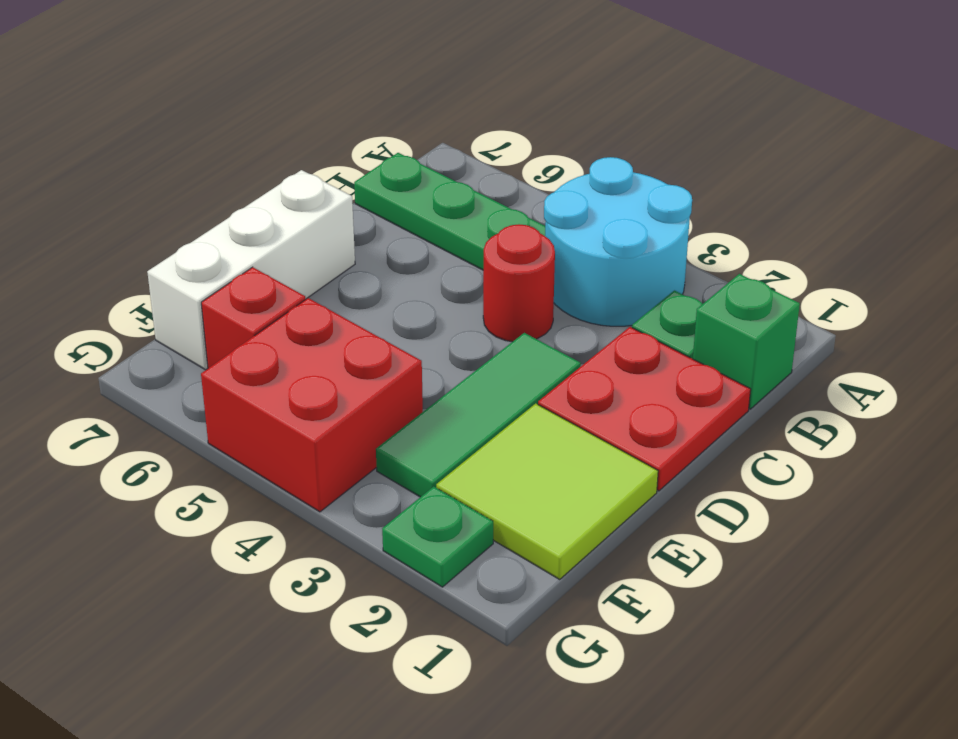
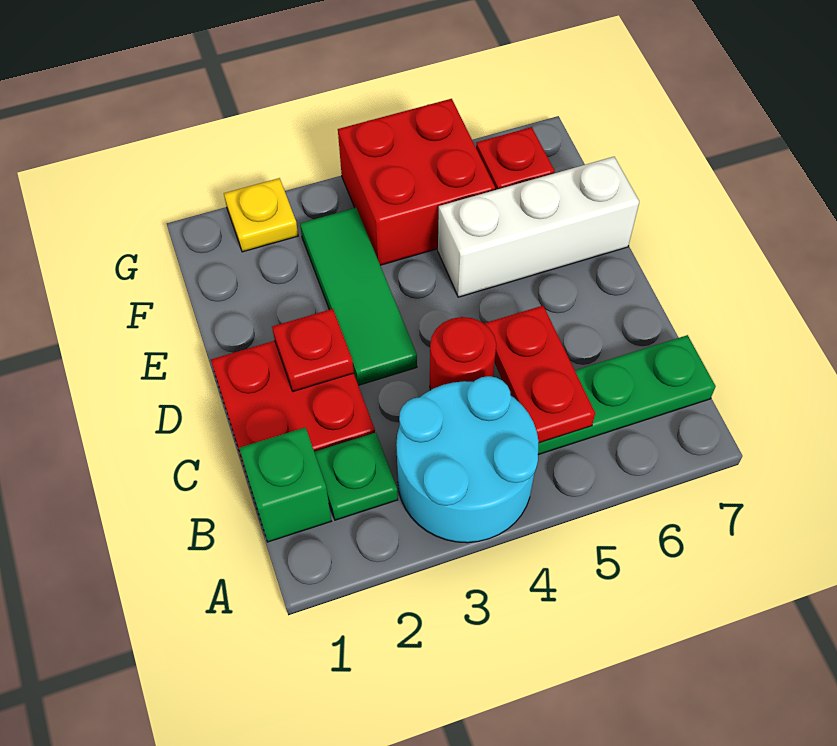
none -> red 1x2 plate [484,306,595,443]
none -> red 1x1 plate [272,309,354,392]
white 1x3 brick [147,170,355,370] -> white 1x3 brick turned to [438,157,639,297]
lime 2x2 tile [436,403,658,579] -> none
green 1x1 plate [382,486,493,587] -> yellow 1x1 plate [224,178,298,252]

